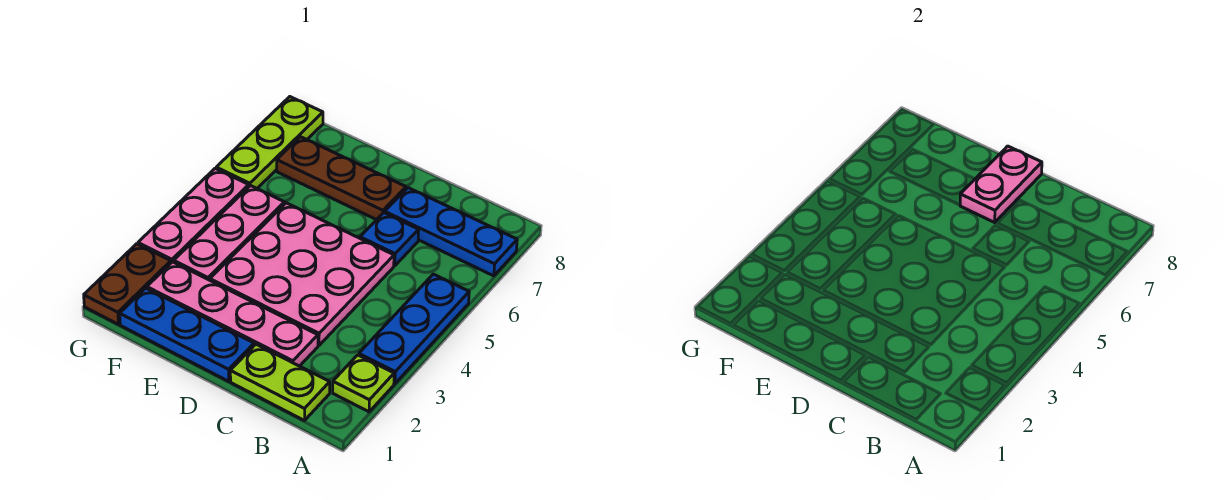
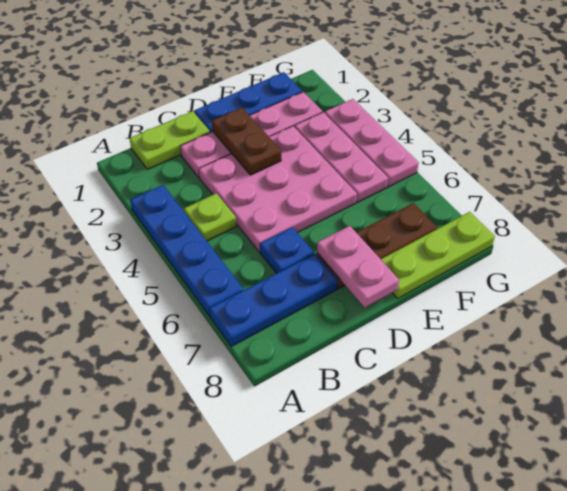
lime 1x1 plate [333,355,394,412] -> lime 1x1 plate moved to [184,193,236,241]
blue 1x3 plate [359,274,469,384] -> blue 1x4 plate [130,185,243,316]
brown 1x2 plate [84,244,171,324] -> brown 1x2 plate moved to [212,108,281,175]
lime 1x3 plate [216,97,323,188] -> lime 1x3 plate turned to [381,212,495,298]

